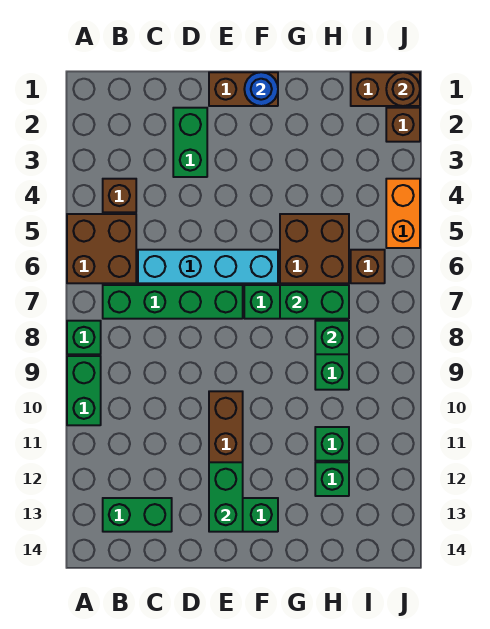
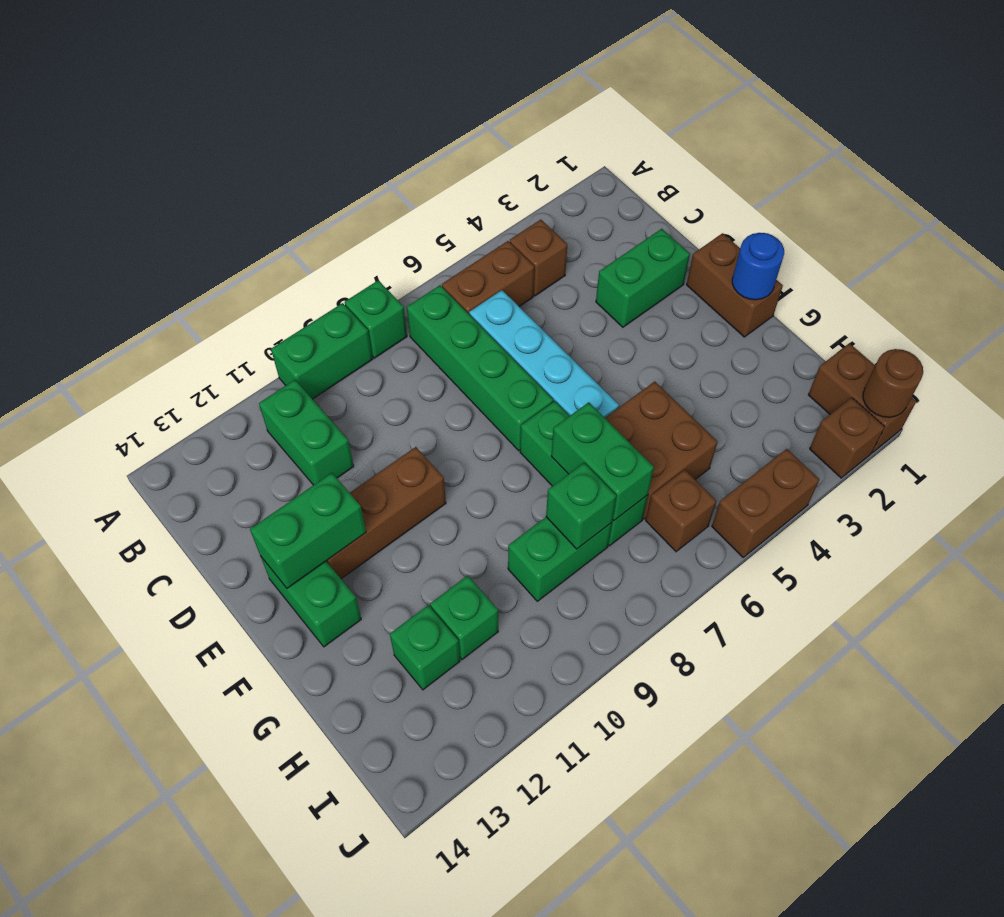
brown 2x2 brick [67,214,136,283] -> brown 1x2 brick [442,241,534,314]
green 1x2 brick [103,498,172,532] -> green 1x2 brick moved to [259,380,354,485]
orange 1x2 brick [386,179,420,248] -> brown 1x2 brick [712,449,819,557]

